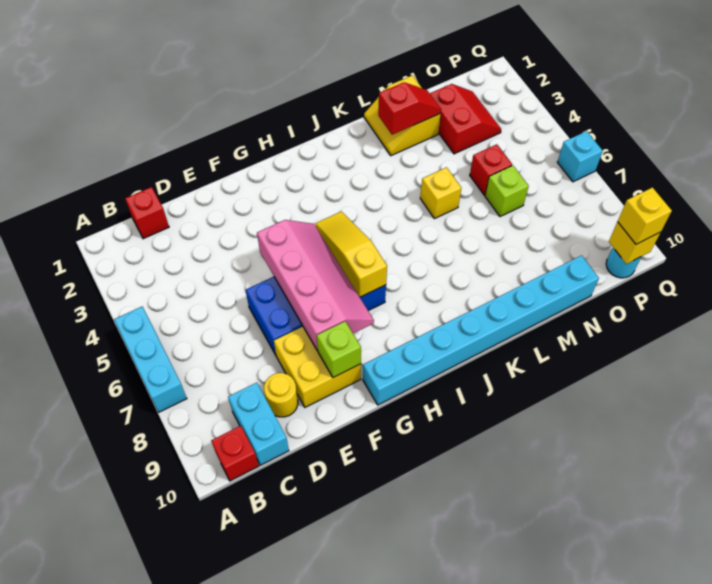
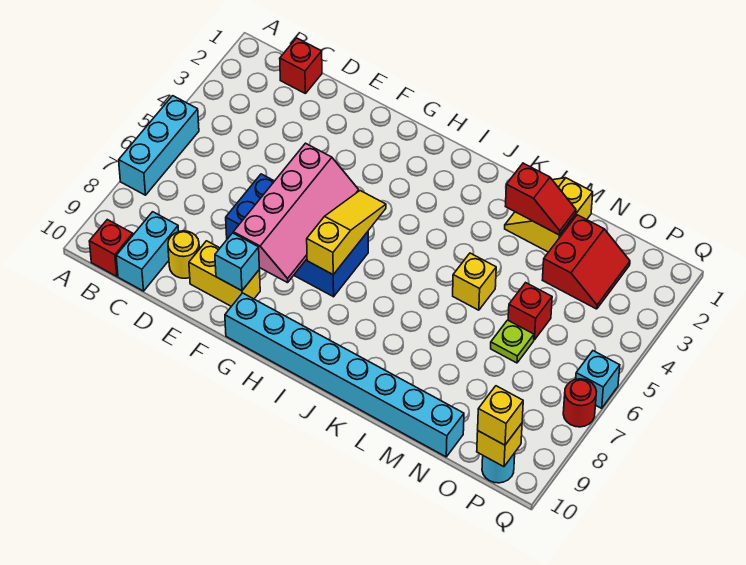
yellow 2x2 brick [274,327,361,407] -> yellow 1x2 brick [189,241,260,306]
lime 1x1 brick [317,321,361,377] -> cyan 1x1 brick [215,233,259,291]
lime 1x1 brick [485,166,529,217] -> lime 1x1 plate [491,320,534,363]
none -> red 1x1 round brick [563,379,597,427]

